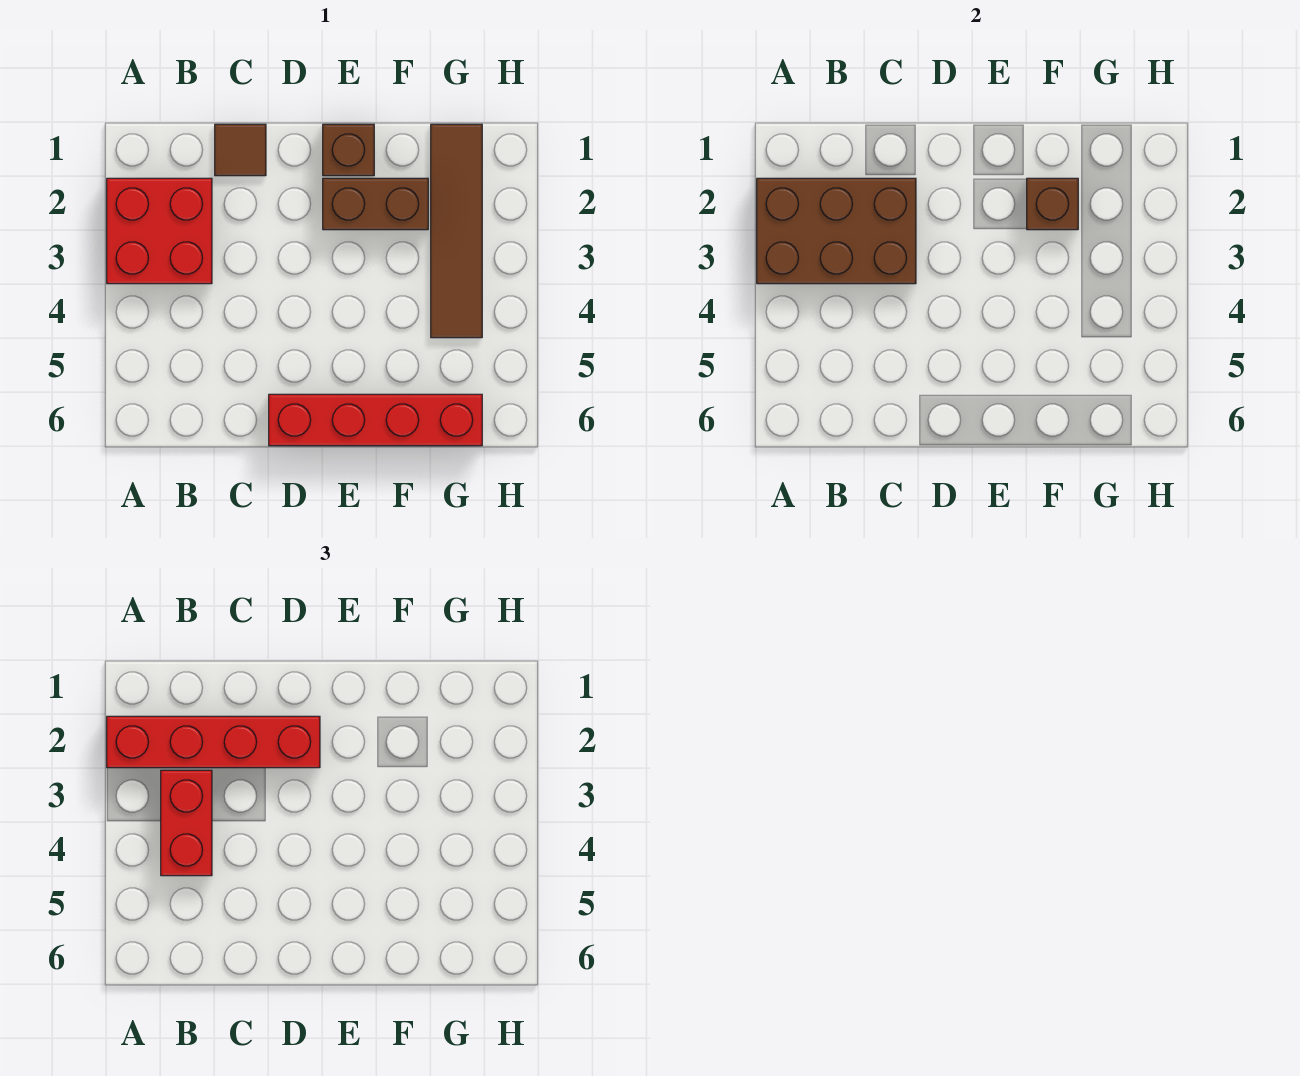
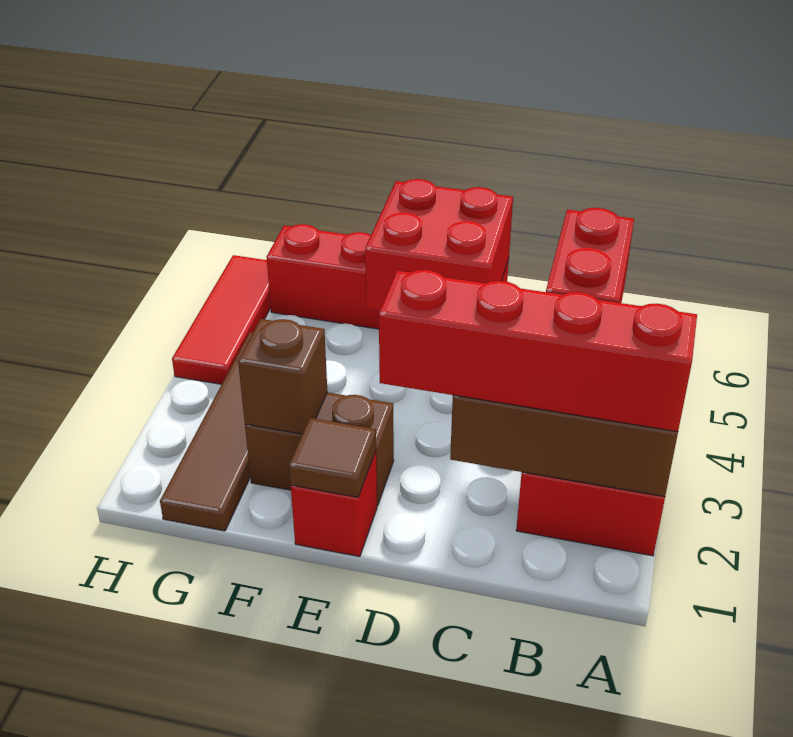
brown 1x1 tile [215,124,266,176] -> brown 1x1 tile moved to [289,418,376,497]
none -> red 2x2 brick [365,179,513,311]
brown 1x1 brick [323,124,374,176] -> red 1x1 brick [291,451,377,557]
none -> red 1x3 tile [172,255,271,384]

